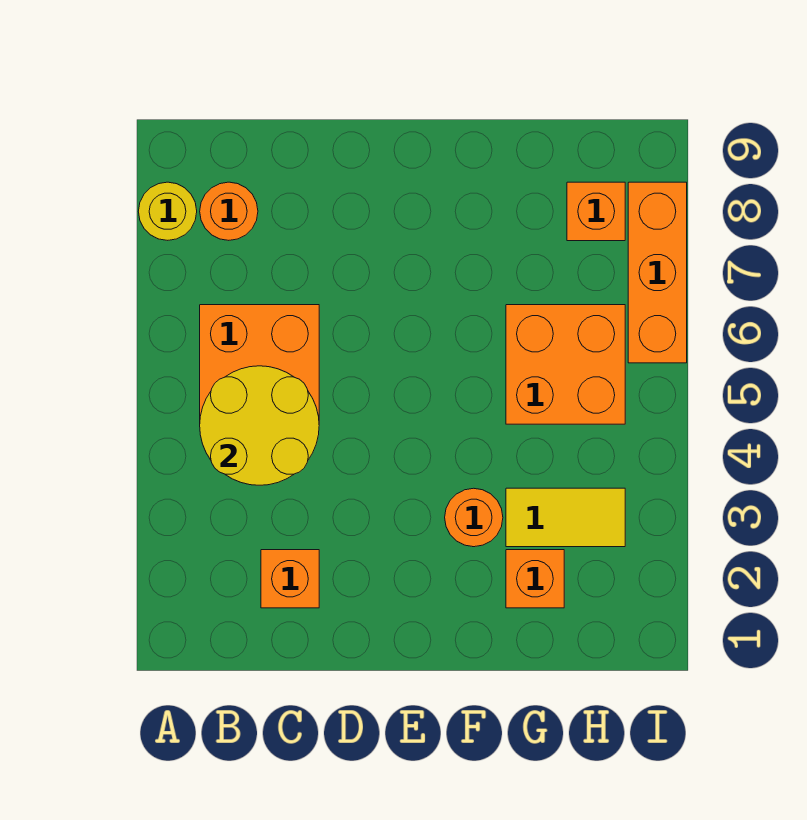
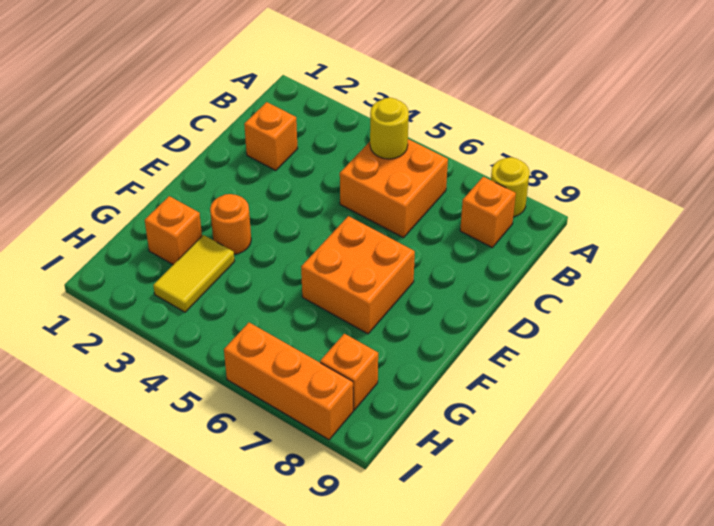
yellow 2x2 round brick [200,366,319,485] -> yellow 1x1 round brick [370,98,409,159]
orange 1x1 round brick [200,182,258,240] -> orange 1x1 brick [460,177,516,247]
orange 2x2 brick [506,305,625,424] -> orange 2x2 brick moved to [301,216,415,334]

